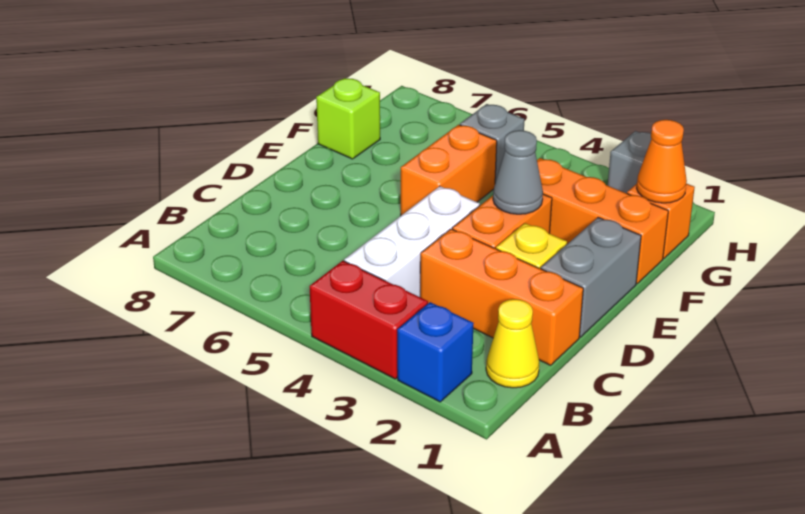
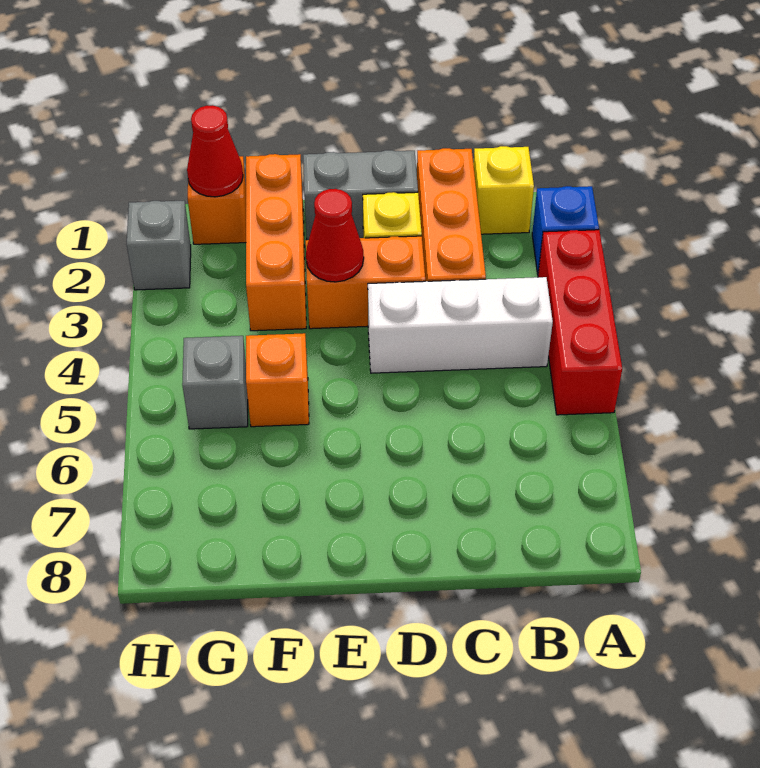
red 1x2 brick [310,261,428,379] -> red 1x3 brick [538,230,622,415]
yellow 1x1 cone [486,299,539,388] -> yellow 1x1 brick [473,146,534,234]
grey 1x1 cone [493,130,543,214] -> red 1x1 cone [306,189,364,282]
orange 1x2 brick [401,125,497,216] -> orange 1x1 brick [246,333,309,427]
lime 1x1 brick [316,78,380,159] -> none
orange 1x1 cone [637,120,687,203] -> red 1x1 cone [187,105,243,197]

